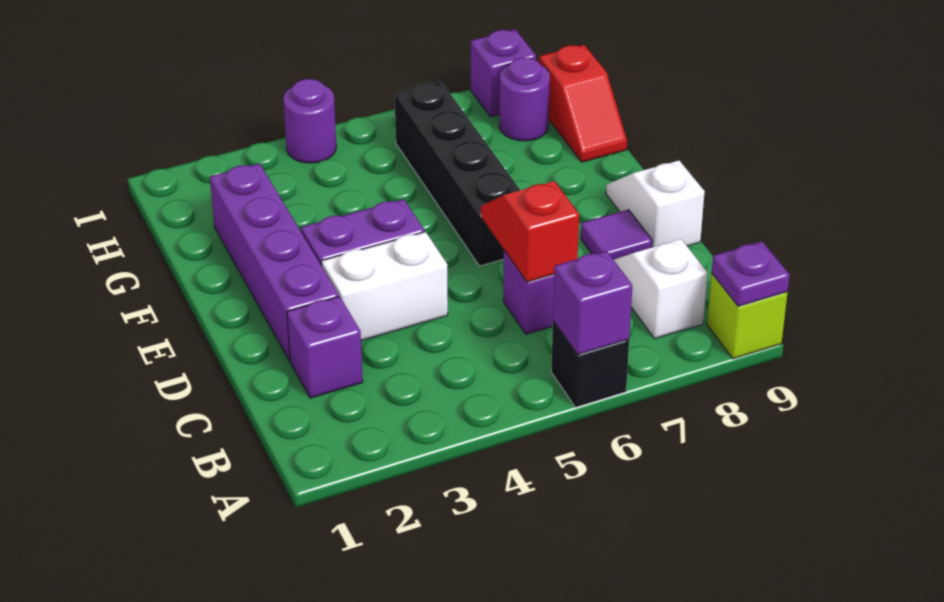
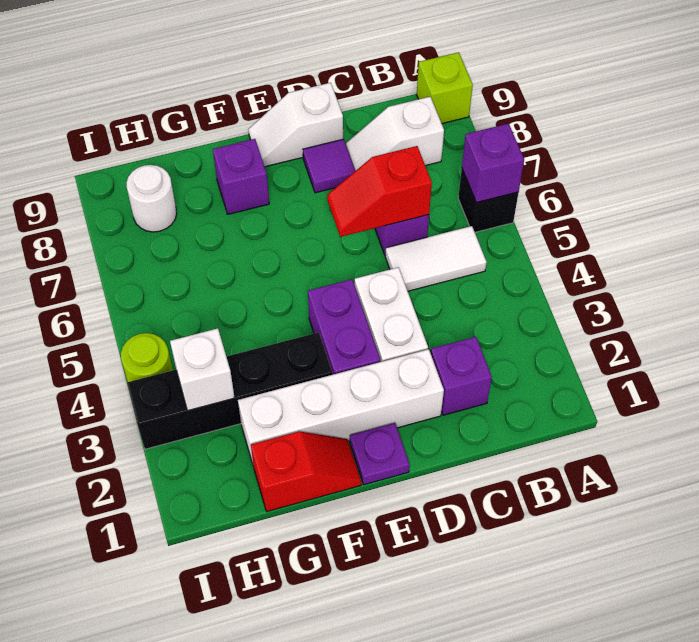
purple 1x1 plate [712,241,790,306] -> purple 1x1 plate moved to [350,423,410,485]
none -> white 1x2 tile [385,226,487,291]
purple 1x4 brick [210,163,339,361] -> white 1x4 brick [238,349,444,467]
black 1x4 brick [395,81,520,266] -> black 1x4 brick moved to [127,332,332,449]
red 1x2 slope [539,45,627,162] -> red 1x2 slope moved to [251,431,361,511]
none -> white 1x1 brick [170,328,235,411]
purple 1x1 round brick [499,58,550,141] -> white 1x1 round brick [127,165,177,232]
purple 1x1 round brick [283,79,336,163] -> lime 1x1 round brick [121,333,173,382]
purple 1x1 brick [471,29,536,117] -> purple 1x1 brick moved to [213,139,269,214]

